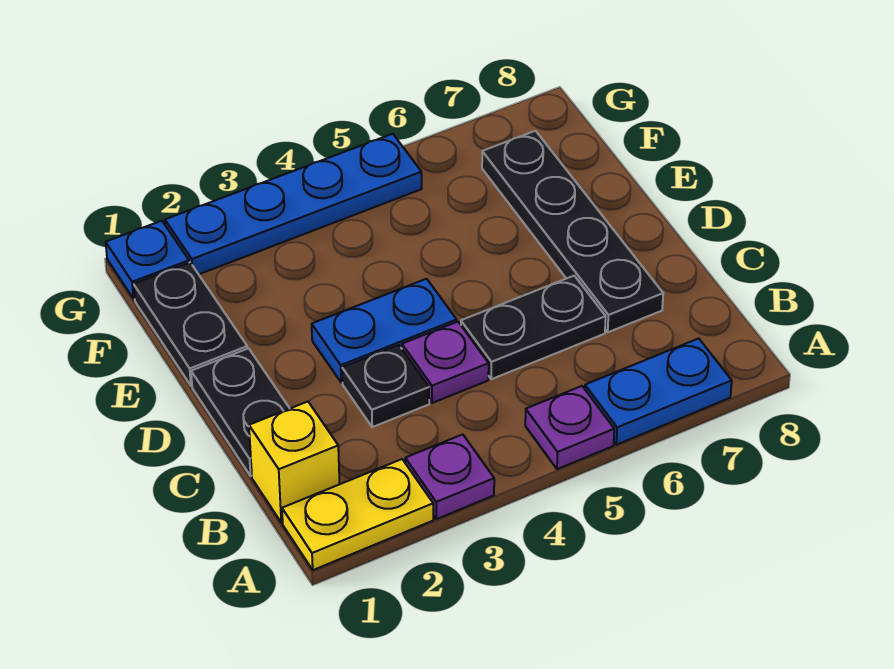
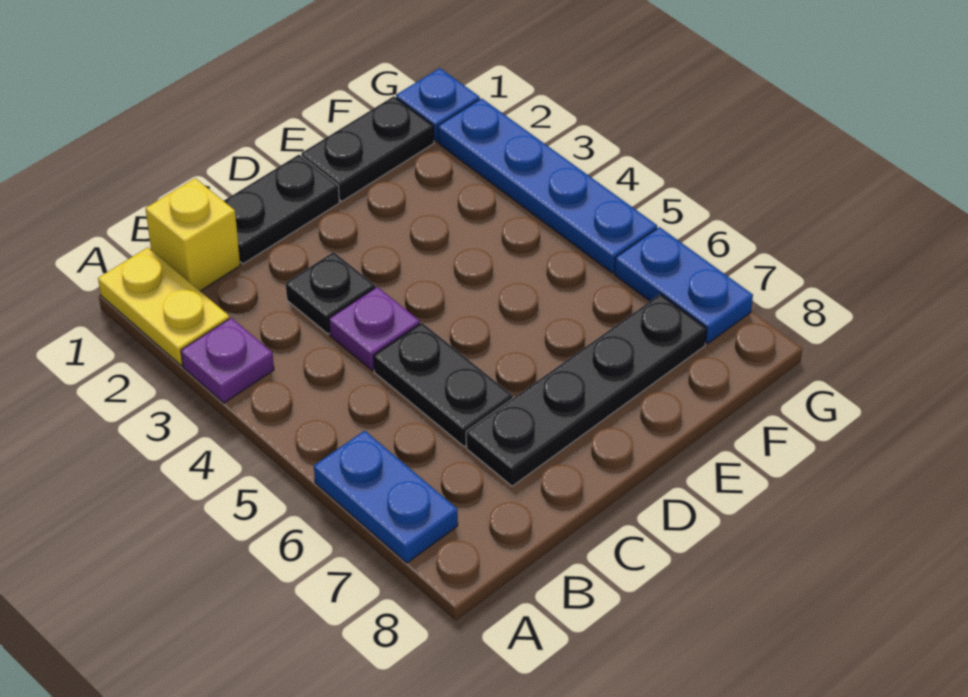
purple 1x1 plate [525,386,614,469] -> none
blue 1x2 plate [312,279,457,382] -> blue 1x2 plate moved to [615,227,753,344]

